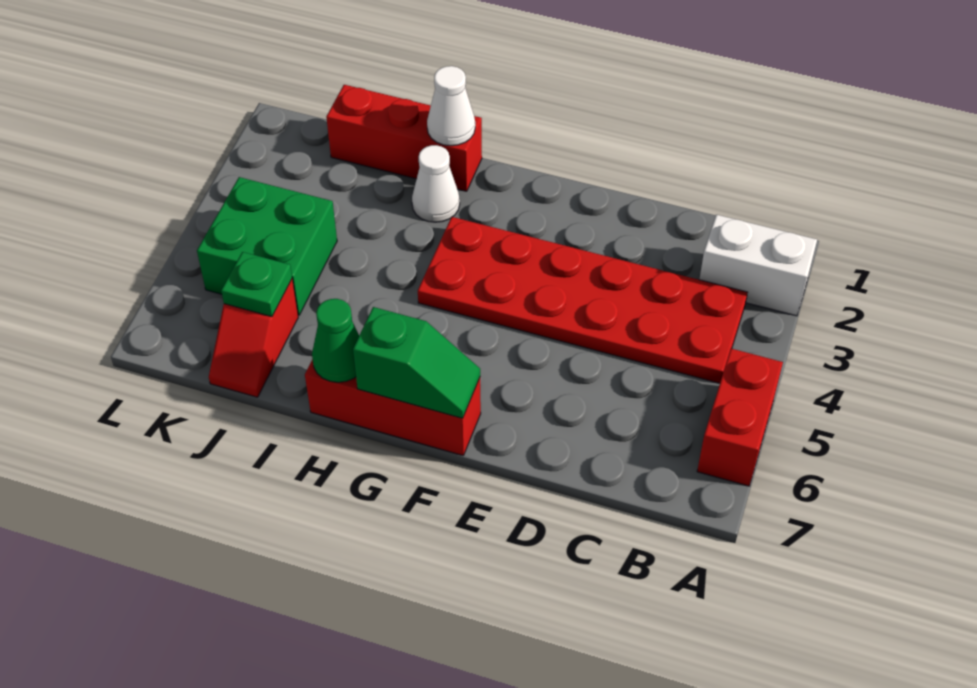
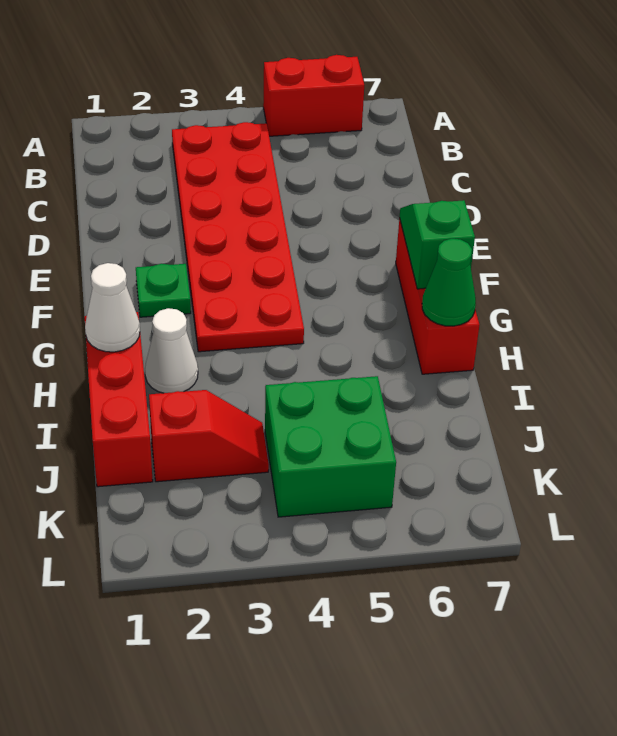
white 1x2 brick [699,215,817,316] -> none
red 1x2 slope [209,279,298,397] -> red 1x2 slope moved to [149,390,269,482]
green 1x1 plate [221,252,292,317] -> green 1x1 plate moved to [136,264,191,317]

